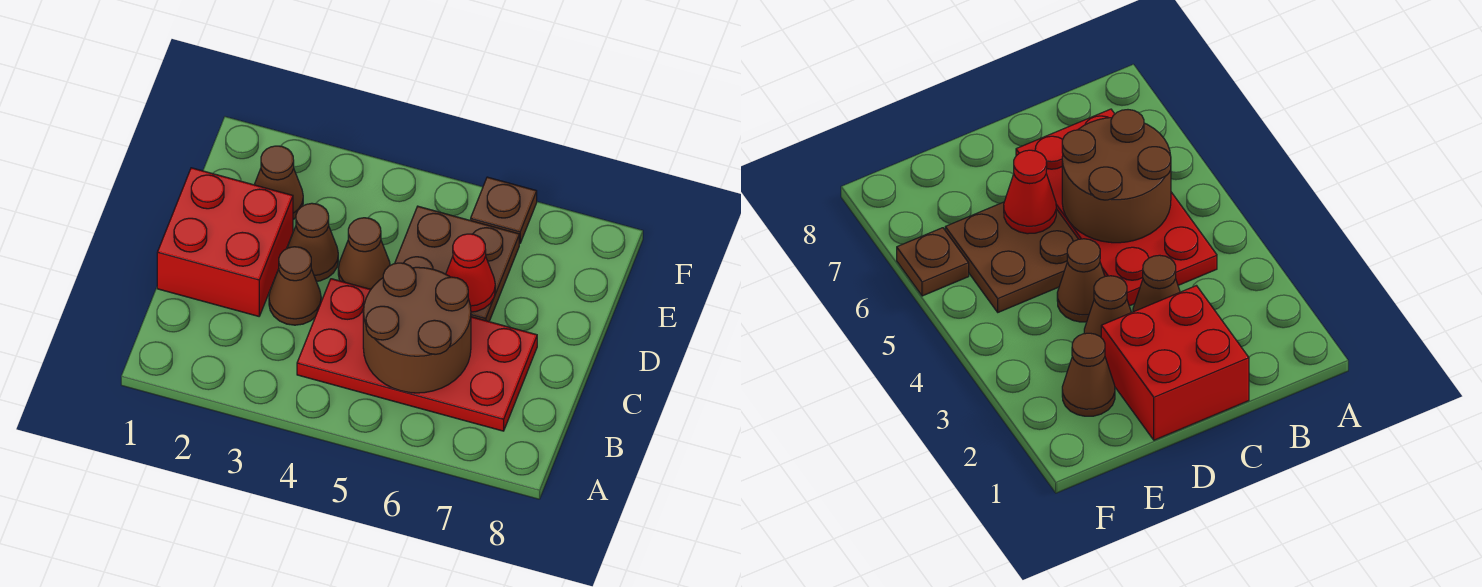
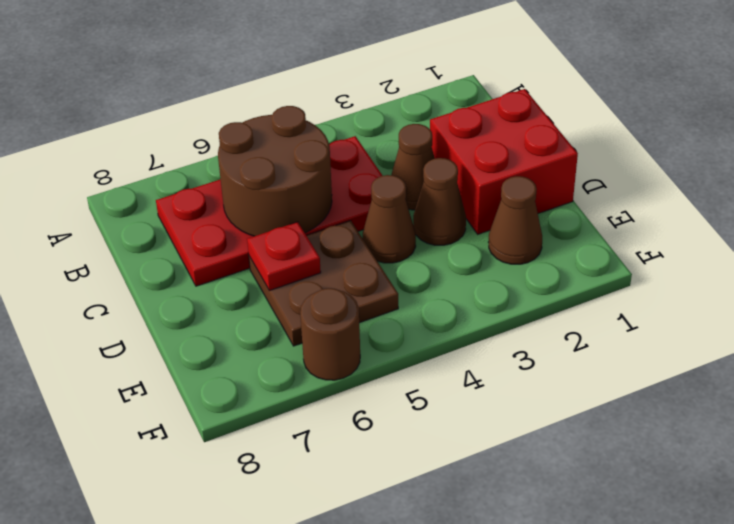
red 1x1 cone [446,234,495,312] -> red 1x1 plate [247,222,321,291]
brown 1x1 plate [471,177,537,244] -> brown 1x1 round brick [300,288,360,380]

